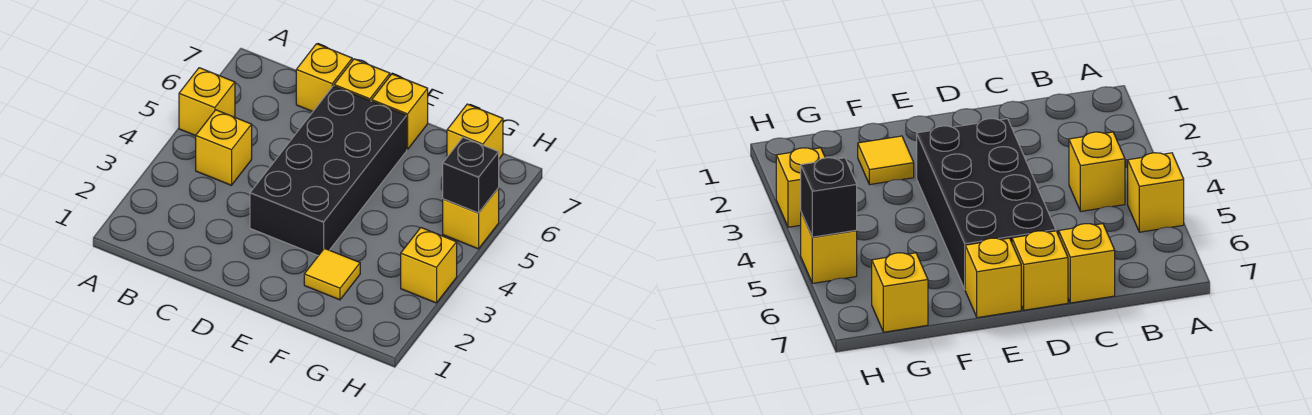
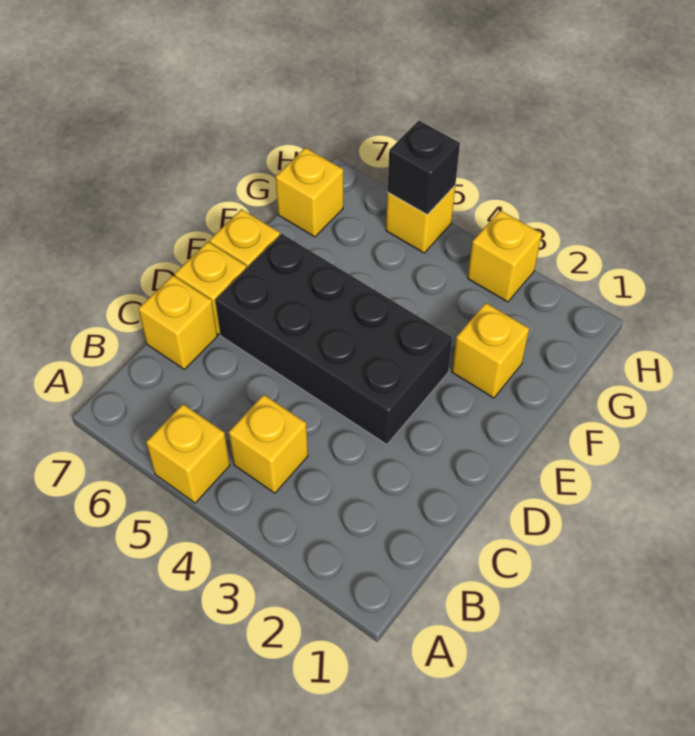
yellow 1x1 tile [304,248,360,300] -> yellow 1x1 brick [452,303,529,398]

